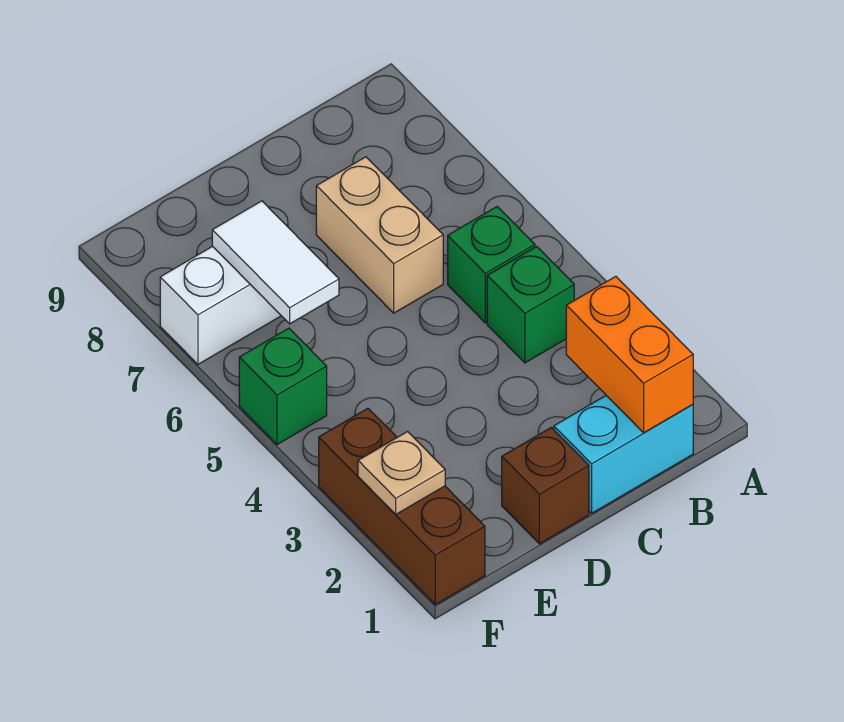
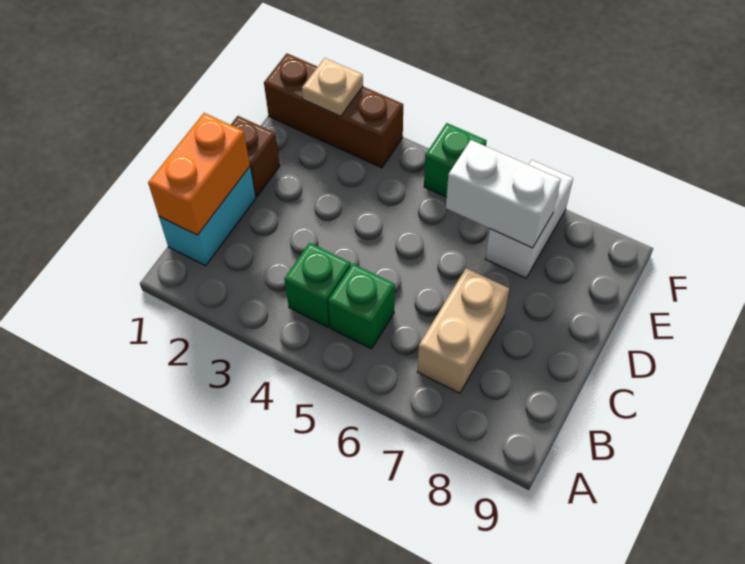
orange 1x2 brick [566,276,693,433] -> orange 1x2 brick turned to [148,113,250,235]
tan 1x2 brick [316,157,443,313] -> tan 1x2 brick turned to [417,268,509,393]
white 1x2 tile [212,201,339,324] -> white 1x2 brick [446,140,561,248]

